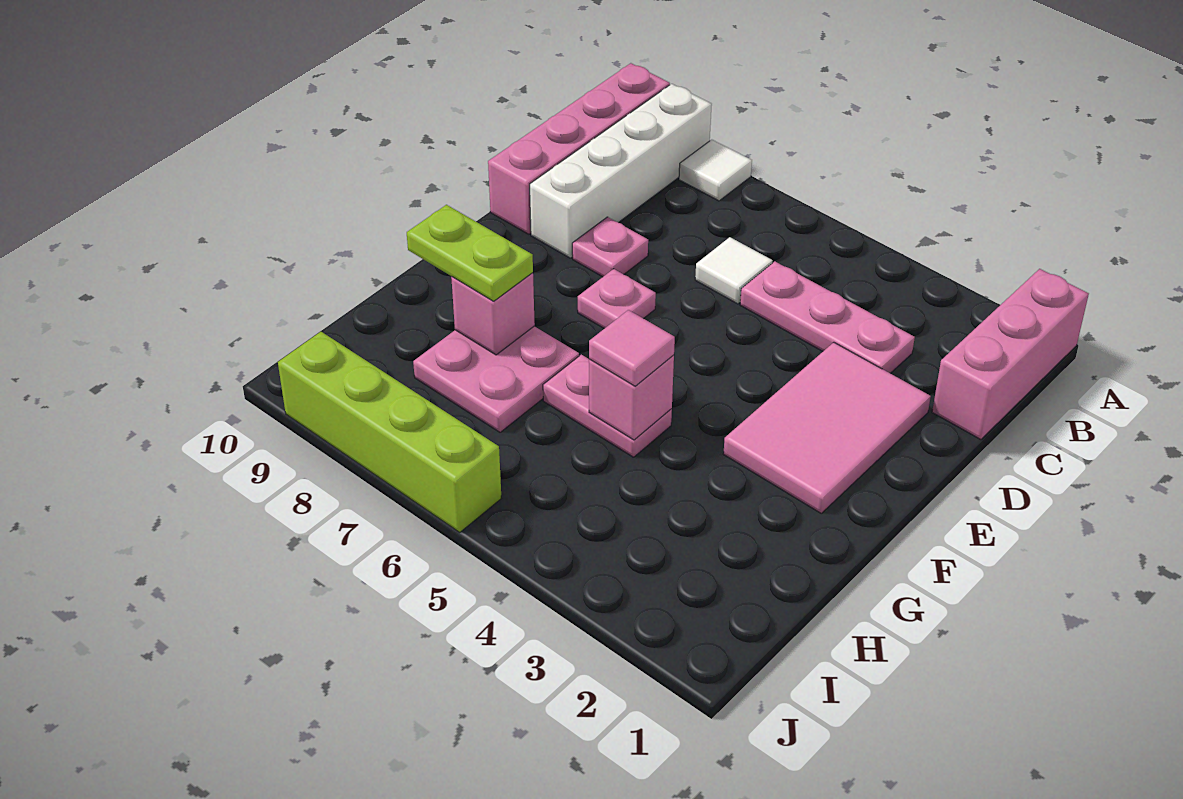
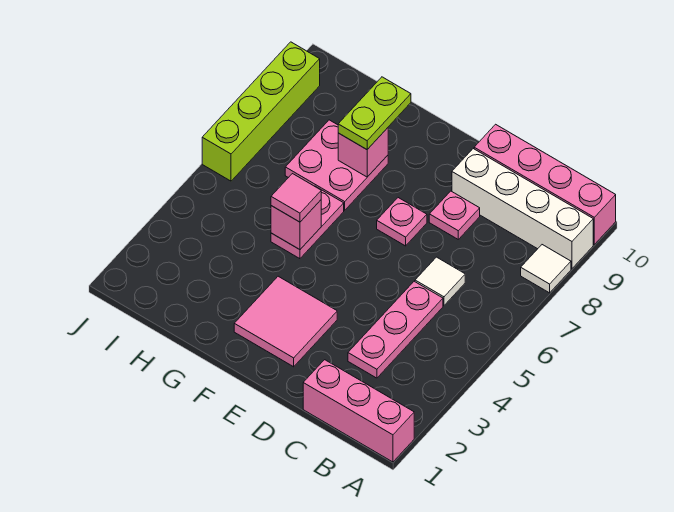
pink 2x3 tile [723,342,931,513] -> pink 2x2 tile [234,276,337,367]

